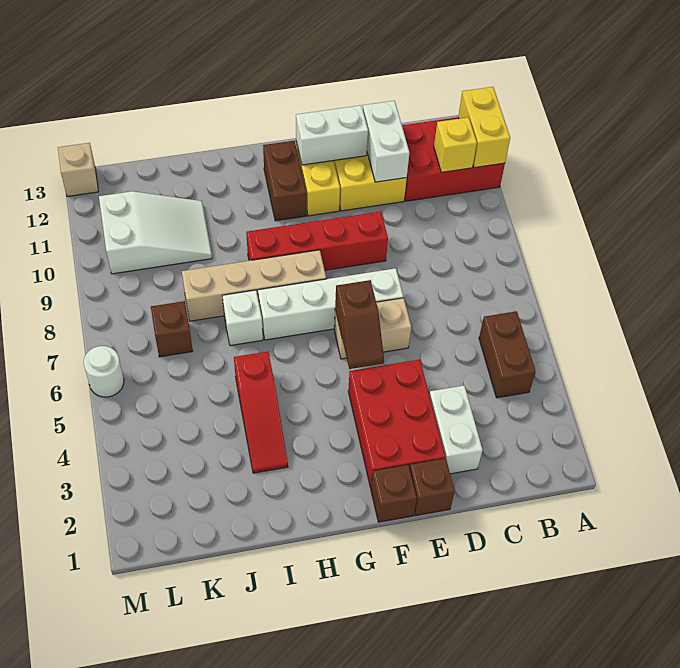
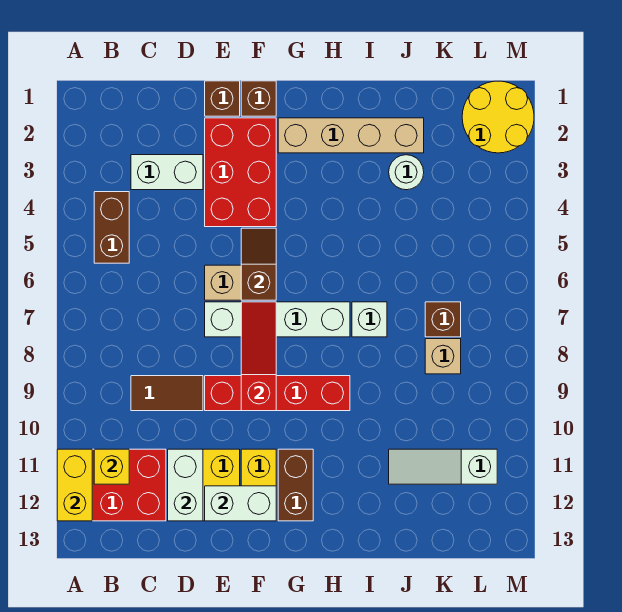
none -> brown 1x2 tile [131,376,203,411]
white 1x2 brick [430,385,483,474] -> white 1x2 brick turned to [131,155,203,190]
tan 1x4 brick [182,250,326,321] -> tan 1x4 brick moved to [278,118,424,153]
red 1x3 slope [234,351,288,473] -> red 1x3 slope moved to [241,302,276,411]
white 2x3 slope [99,191,212,274] -> white 1x3 slope [389,449,497,484]
none -> yellow 2x2 round brick [462,81,534,153]
white 1x1 round brick [84,346,124,397] -> white 1x1 round brick moved to [389,155,424,190]
tan 1x1 brick [58,143,99,197] -> tan 1x1 brick moved to [425,339,461,374]

